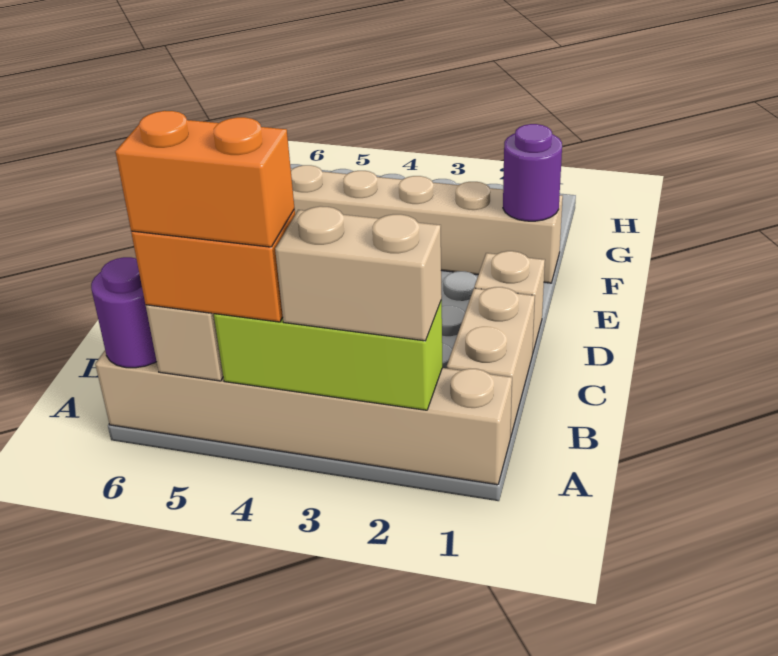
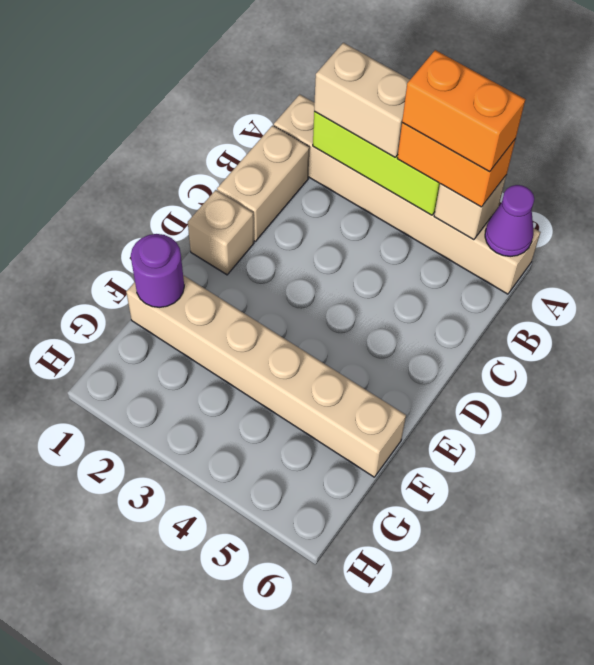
purple 1x1 round brick [91,257,157,368] -> purple 1x1 cone [485,185,534,256]

